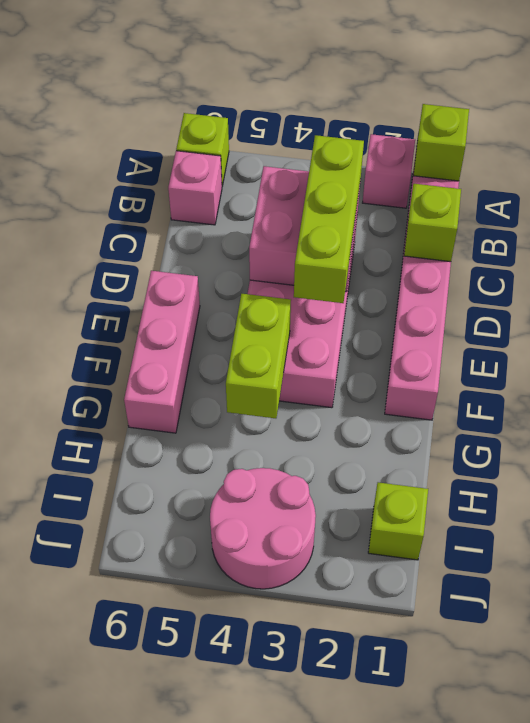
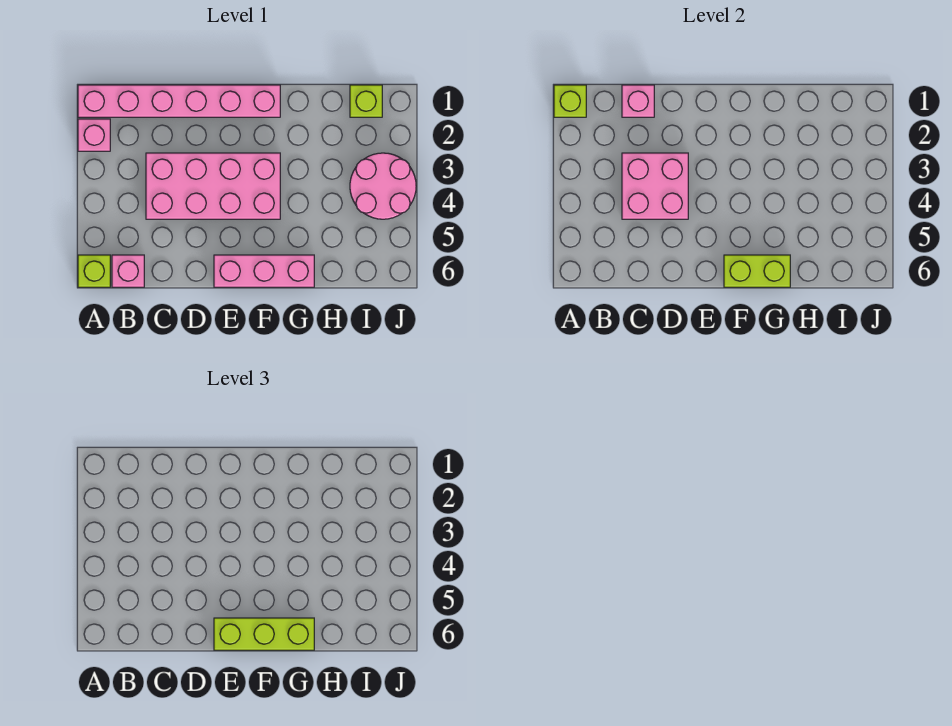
lime 1x1 brick [404,184,461,262] -> pink 1x1 brick [622,85,654,117]
lime 1x3 brick [294,135,364,303] -> lime 1x3 brick moved to [214,618,314,650]
lime 1x2 brick [226,294,291,418] -> lime 1x2 brick moved to [724,255,790,287]

